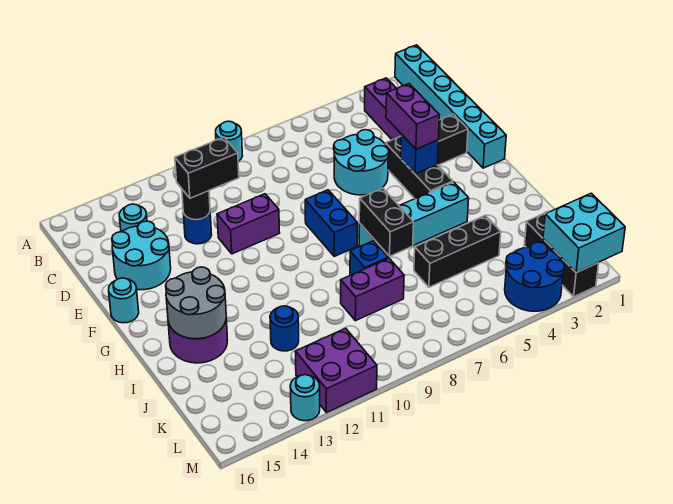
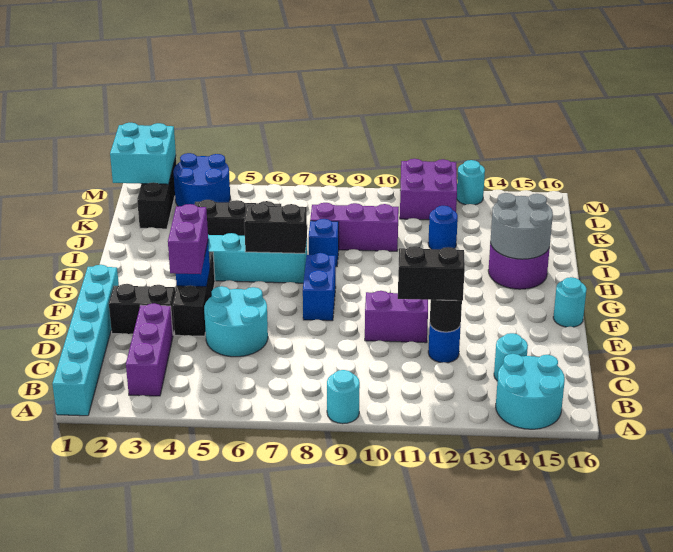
cyan 2x2 round brick [112,221,171,290] -> cyan 2x2 round brick moved to [496,354,565,429]
black 1x2 brick [359,188,414,256] -> black 1x2 brick turned to [244,203,307,253]
purple 1x2 brick [341,258,404,321] -> purple 1x3 brick [310,203,399,251]

